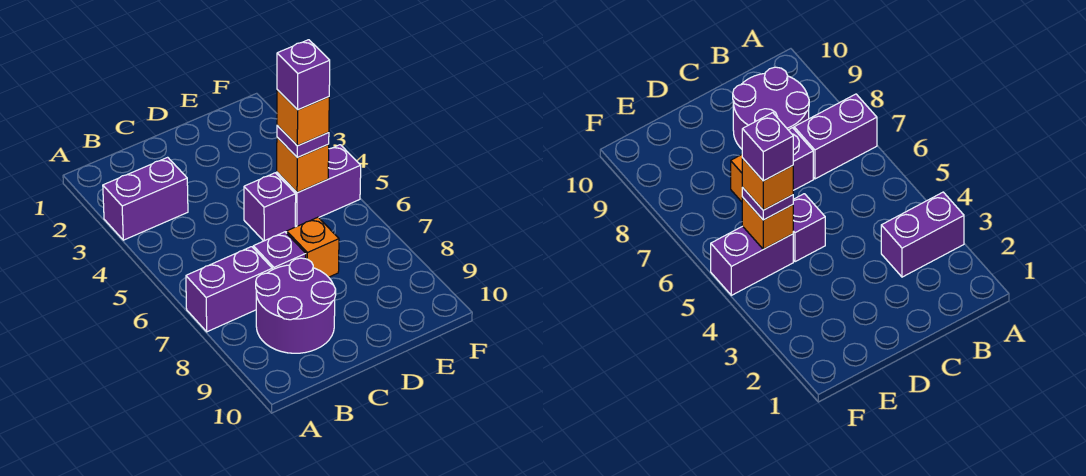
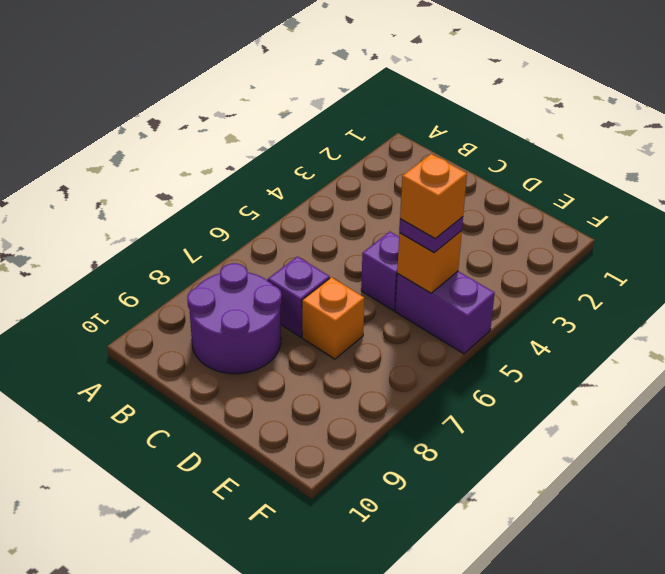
purple 1x2 brick [103,157,188,240] -> none
purple 1x2 brick [186,247,272,332] -> none
purple 1x1 brick [277,40,330,110] -> none

